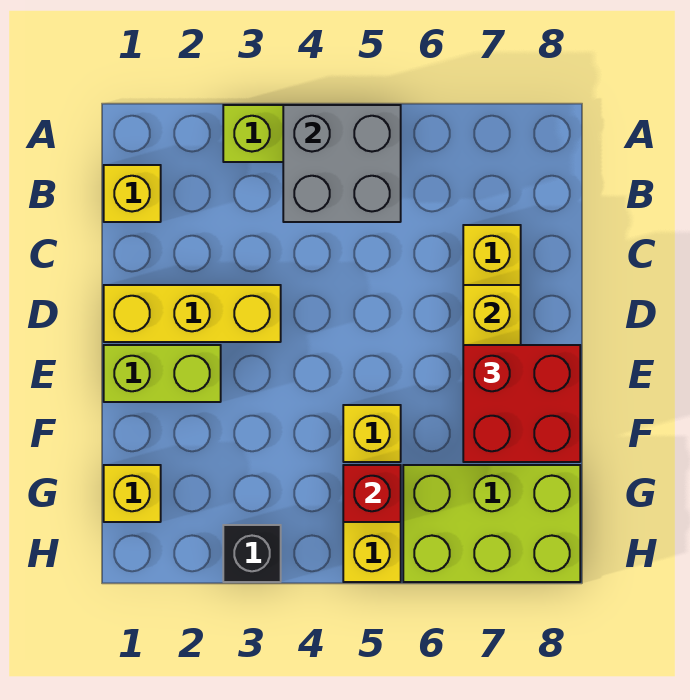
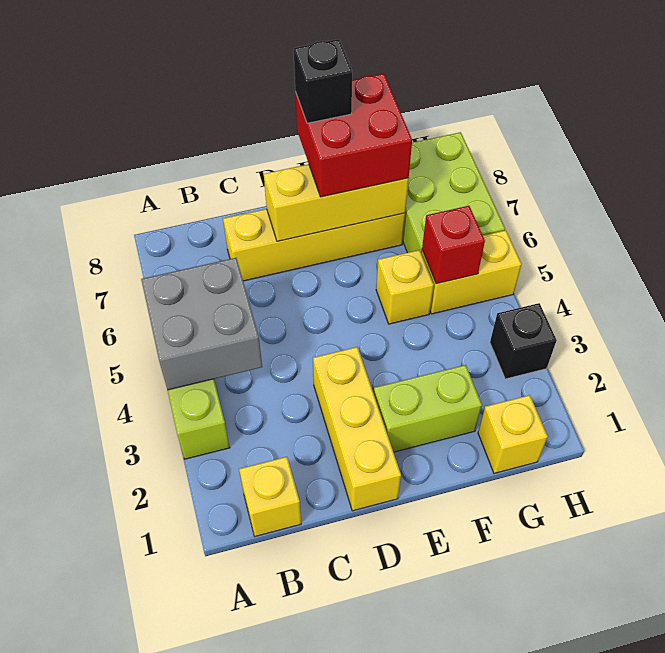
lime 1x2 brick [104,345,221,402] -> lime 1x2 brick turned to [373,365,482,452]
none -> black 1x1 brick [294,39,352,123]

